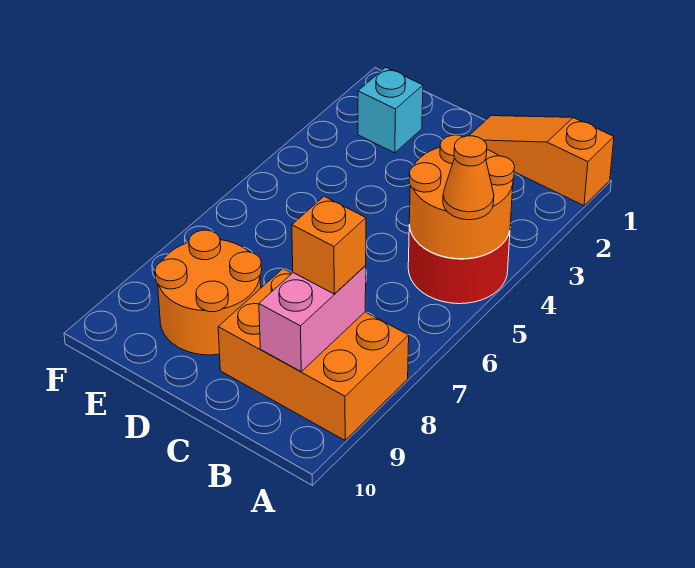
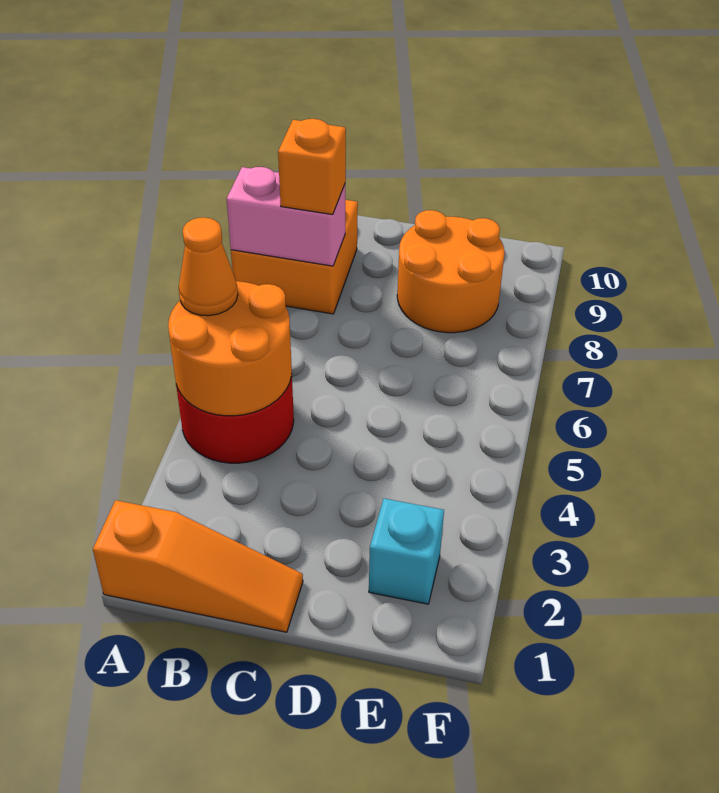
orange 2x3 brick [218,269,409,440] -> orange 2x2 brick [231,200,358,314]
pink 1x2 brick [259,266,366,371] -> pink 1x2 brick turned to [227,167,345,266]

